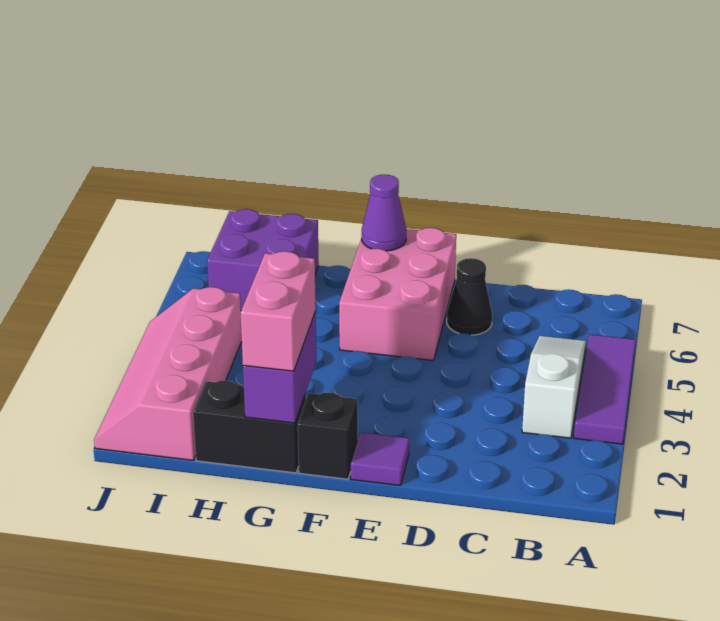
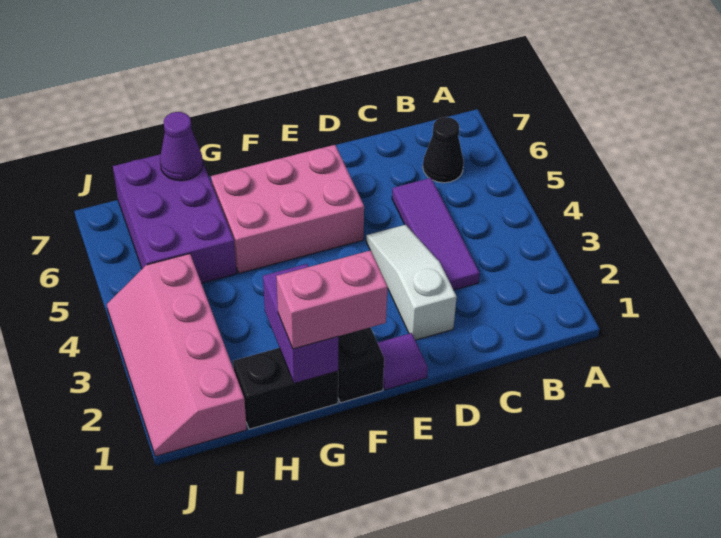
purple 1x3 tile [574,334,636,444] -> purple 1x3 tile moved to [392,178,480,290]
white 1x3 slope [522,336,586,438] -> white 1x3 slope moved to [366,225,457,340]
black 1x1 cone [447,258,492,335] -> black 1x1 cone moved to [423,117,464,183]
pink 2x3 brick [339,228,456,360] -> pink 2x3 brick turned to [211,145,364,273]
purple 1x1 cone [362,175,406,251] -> purple 1x1 cone moved to [160,112,203,181]
pink 1x2 brick [241,251,316,371] -> pink 1x2 brick turned to [276,250,388,349]
purple 2x2 brick [207,209,319,310] -> purple 2x3 brick [113,154,237,283]

